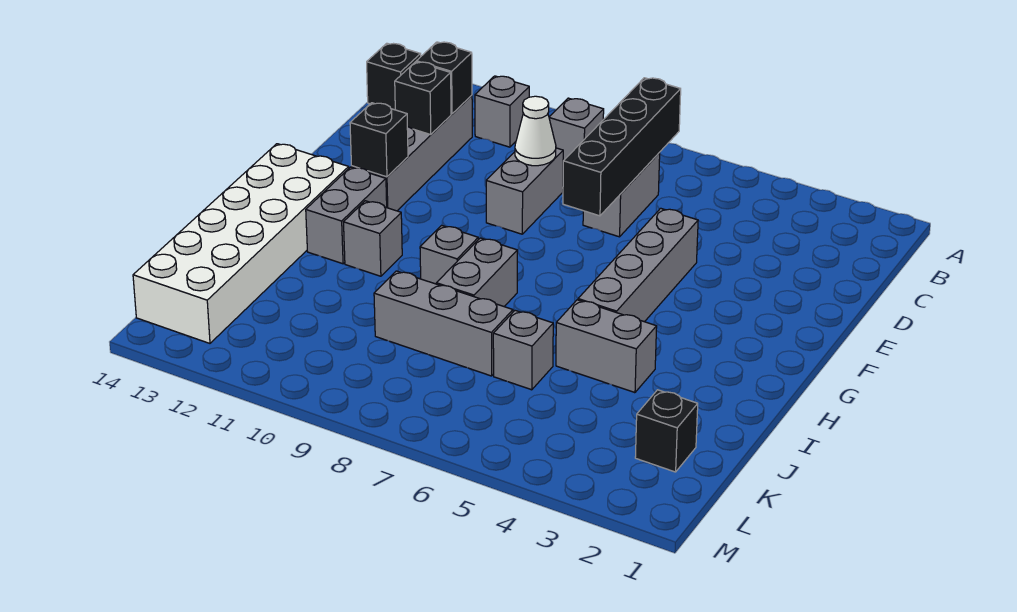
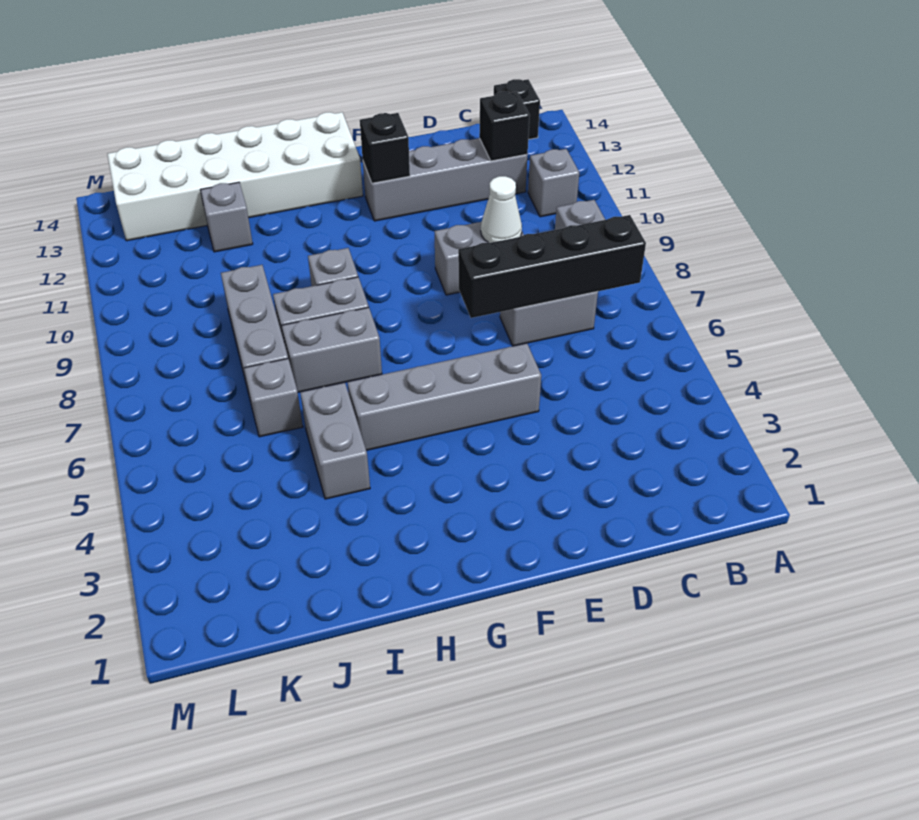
black 1x1 brick [395,62,451,134] -> none
grey 1x2 brick [306,167,387,264] -> grey 1x2 brick moved to [282,307,382,392]
grey 1x1 brick [344,201,402,276] -> grey 1x1 brick moved to [201,182,253,252]
black 1x1 brick [635,390,698,472] -> none

